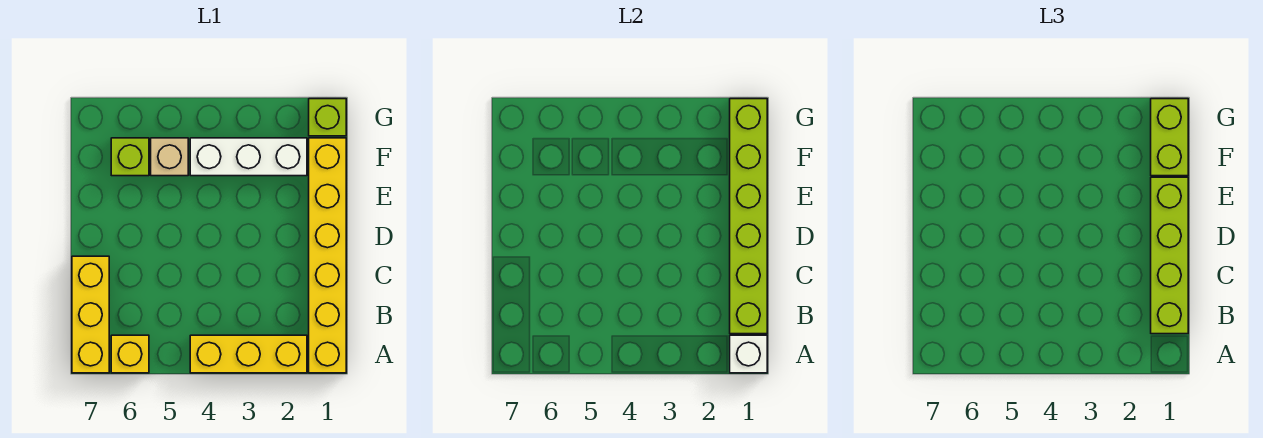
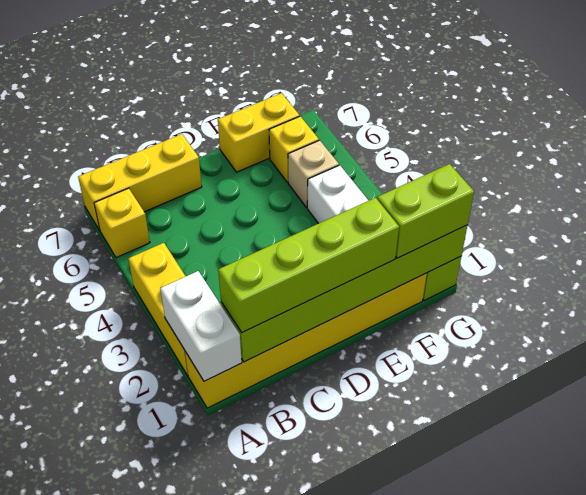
white 1x1 brick [730,335,767,373] -> white 1x2 brick [160,271,242,381]
none -> yellow 1x2 brick [218,93,300,172]
lime 1x1 brick [111,138,149,176] -> yellow 1x1 brick [269,116,319,182]

